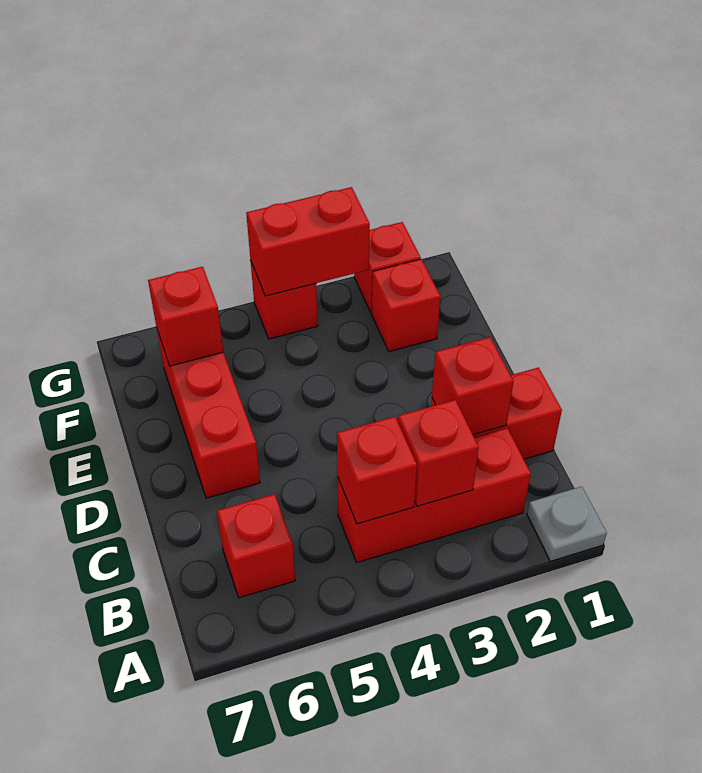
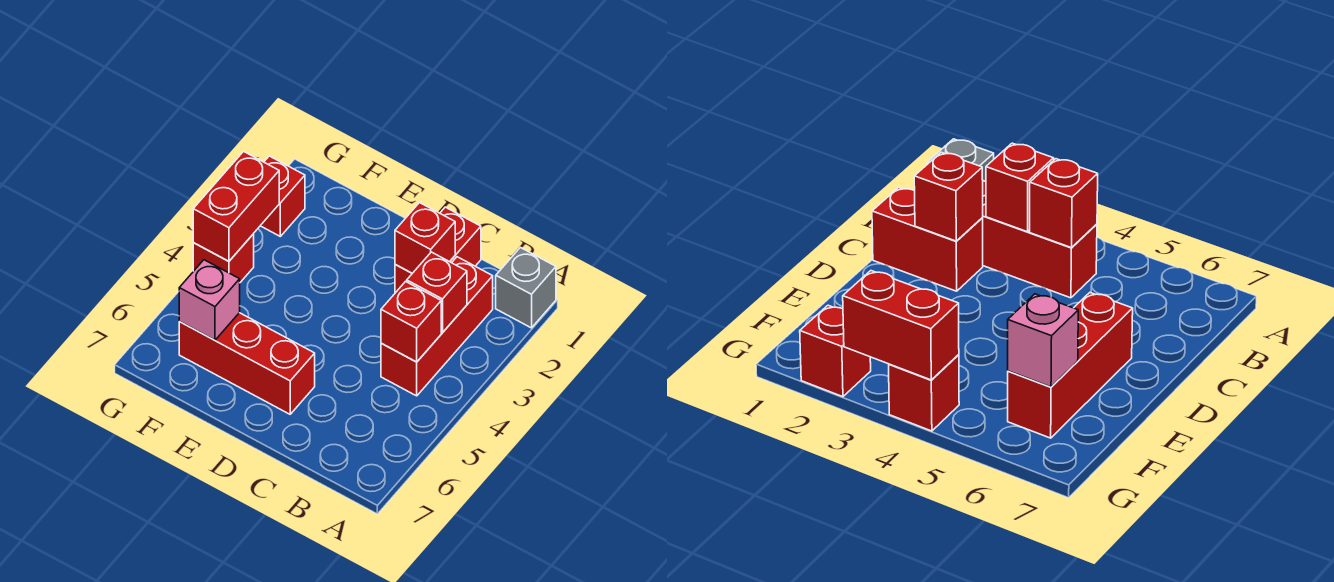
grey 1x1 plate [527,487,607,561] -> grey 1x1 brick [496,247,556,328]
red 1x1 brick [217,494,295,598] -> none
red 1x1 brick [371,259,440,352] -> none
red 1x1 brick [148,267,223,366] -> pink 1x1 brick [179,260,240,340]

